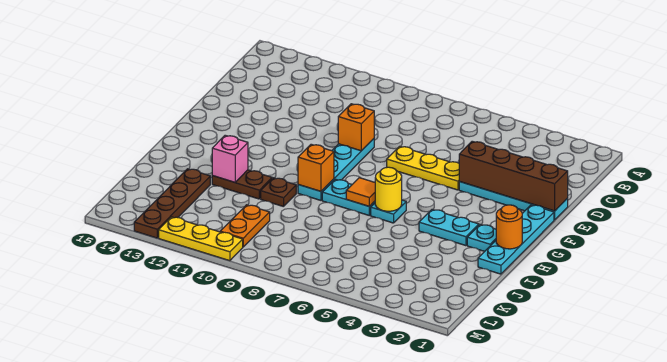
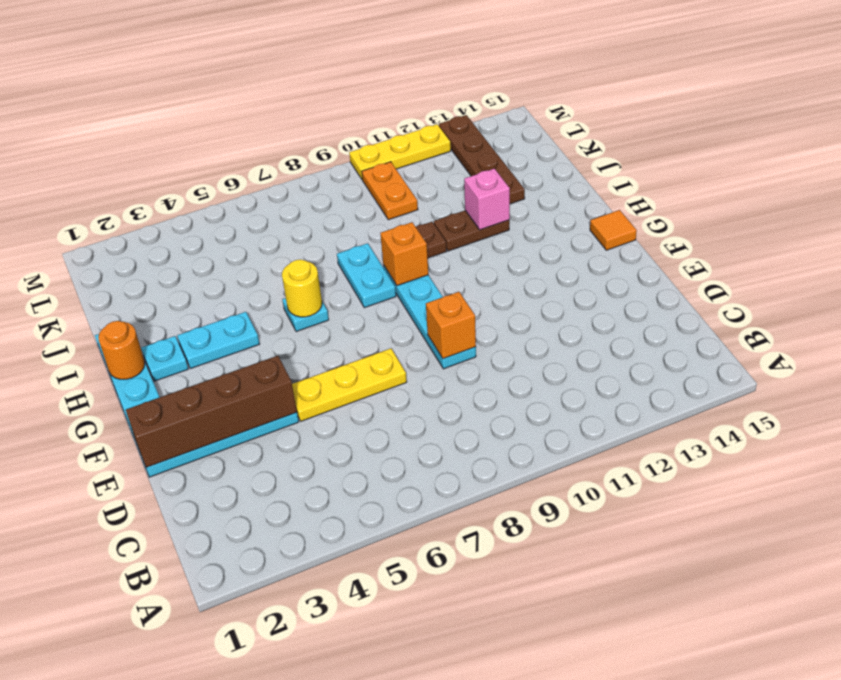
cyan 1x2 plate [322,179,375,215] -> cyan 1x2 plate turned to [337,243,396,308]
orange 1x1 tile [346,178,375,207] -> orange 1x1 tile moved to [590,210,637,250]

